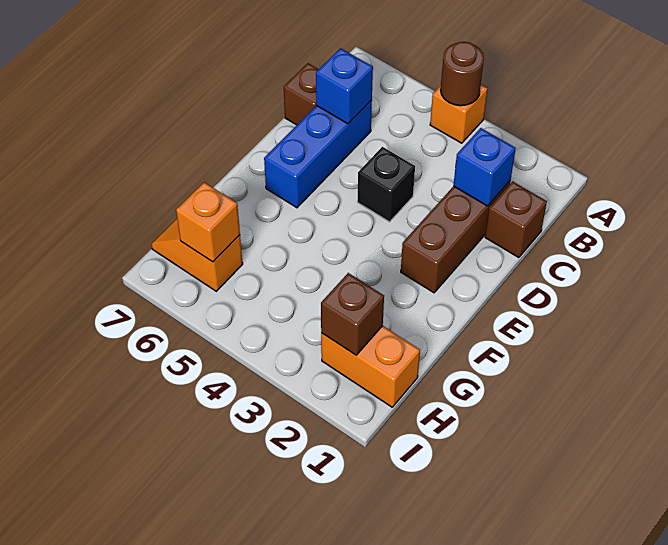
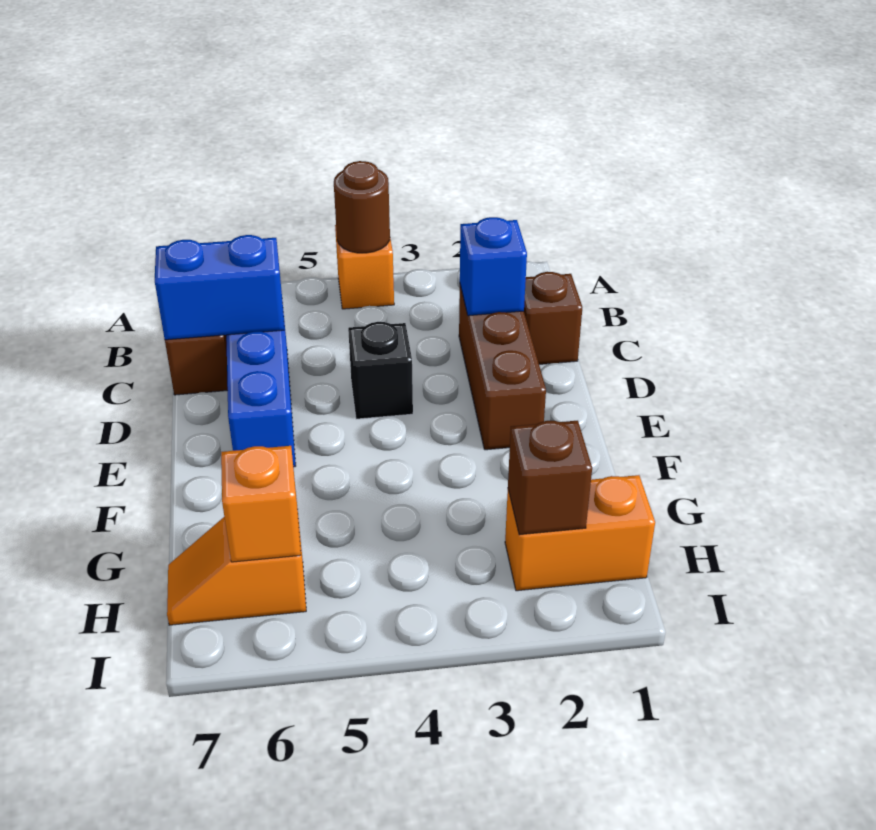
blue 1x1 brick [316,48,373,124] -> blue 1x2 brick [155,235,284,340]

